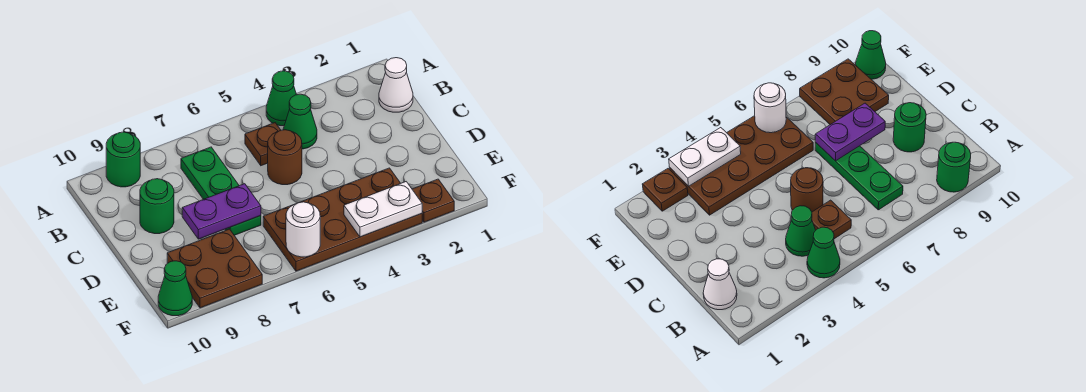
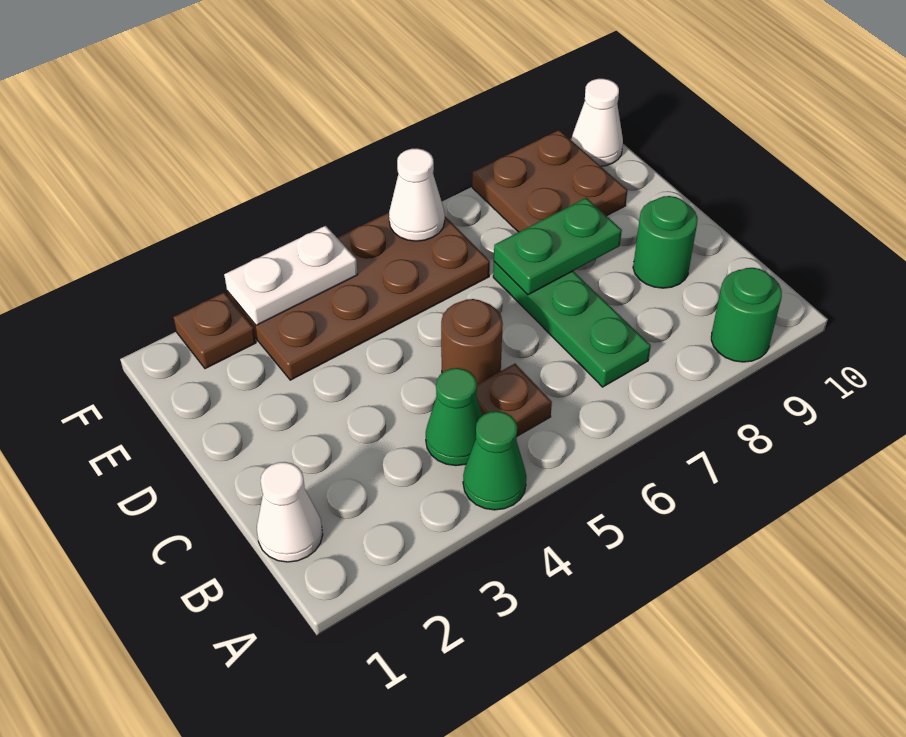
purple 1x2 plate [182,184,261,239] -> green 1x2 plate [494,198,622,295]
white 1x1 round brick [286,202,320,257] -> white 1x1 cone [389,148,445,241]
green 1x1 cone [158,261,192,316] -> white 1x1 cone [571,79,623,166]

